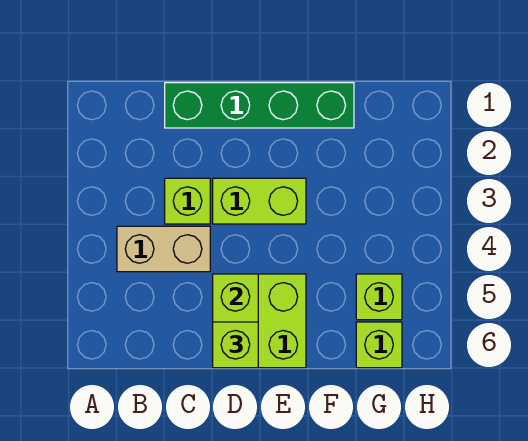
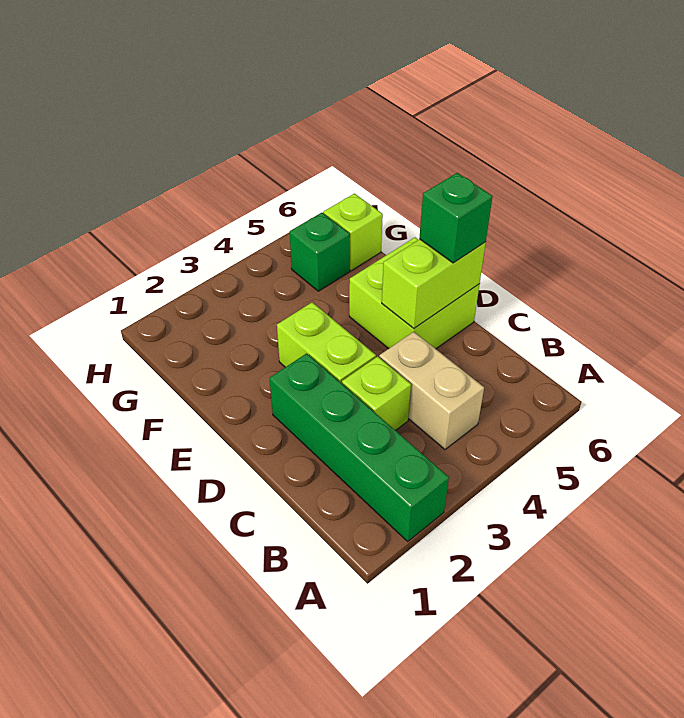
green 1x4 brick [165,83,354,128] -> green 1x4 brick moved to [270,353,449,541]
lime 1x1 brick [213,322,258,368] -> green 1x1 brick [419,173,493,263]
lime 1x1 brick [356,274,402,320] -> green 1x1 brick [290,213,350,291]

